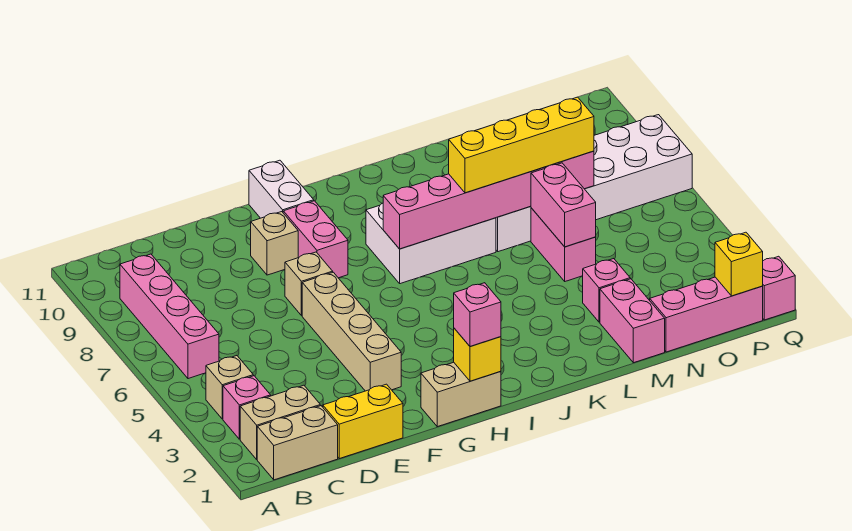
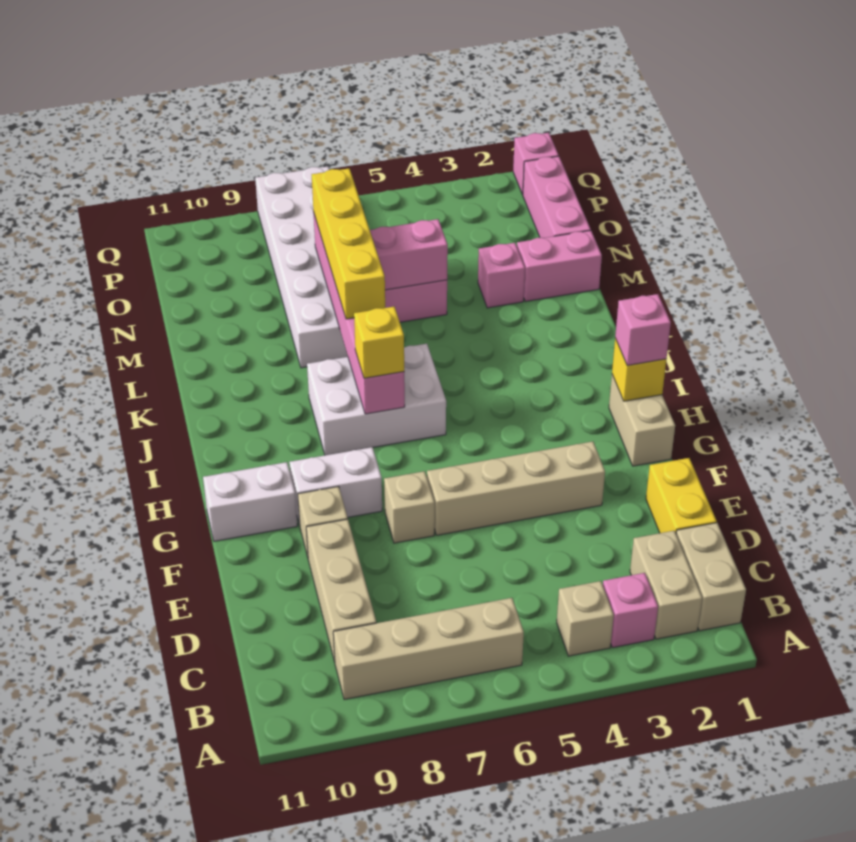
pink 1x4 brick [120,254,219,379] -> tan 1x4 brick [333,598,524,700]
none -> tan 1x3 brick [306,519,376,662]
pink 1x2 brick [283,201,348,278] -> white 1x2 brick [289,447,382,524]
white 2x3 brick [366,203,496,284] -> white 2x3 brick turned to [307,344,446,455]
yellow 1x1 brick [715,232,763,296] -> yellow 1x1 brick moved to [354,307,404,378]

